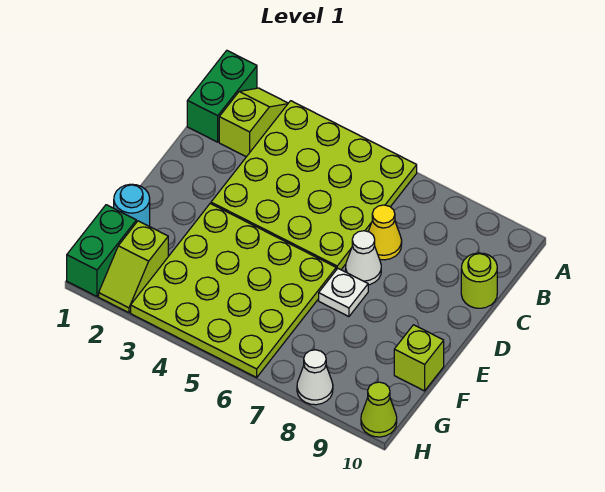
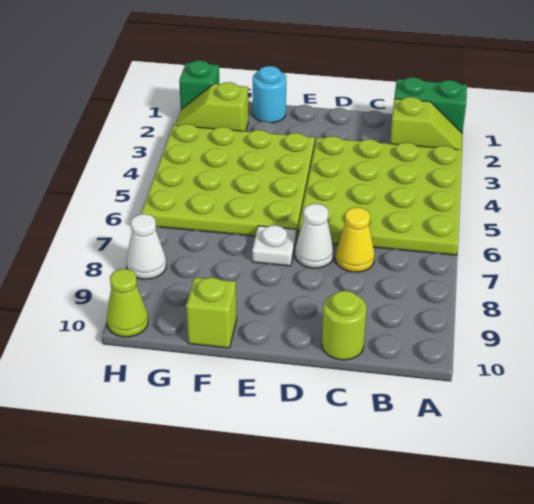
green 1x2 brick [67,205,136,296] -> green 1x1 brick [179,60,219,109]

